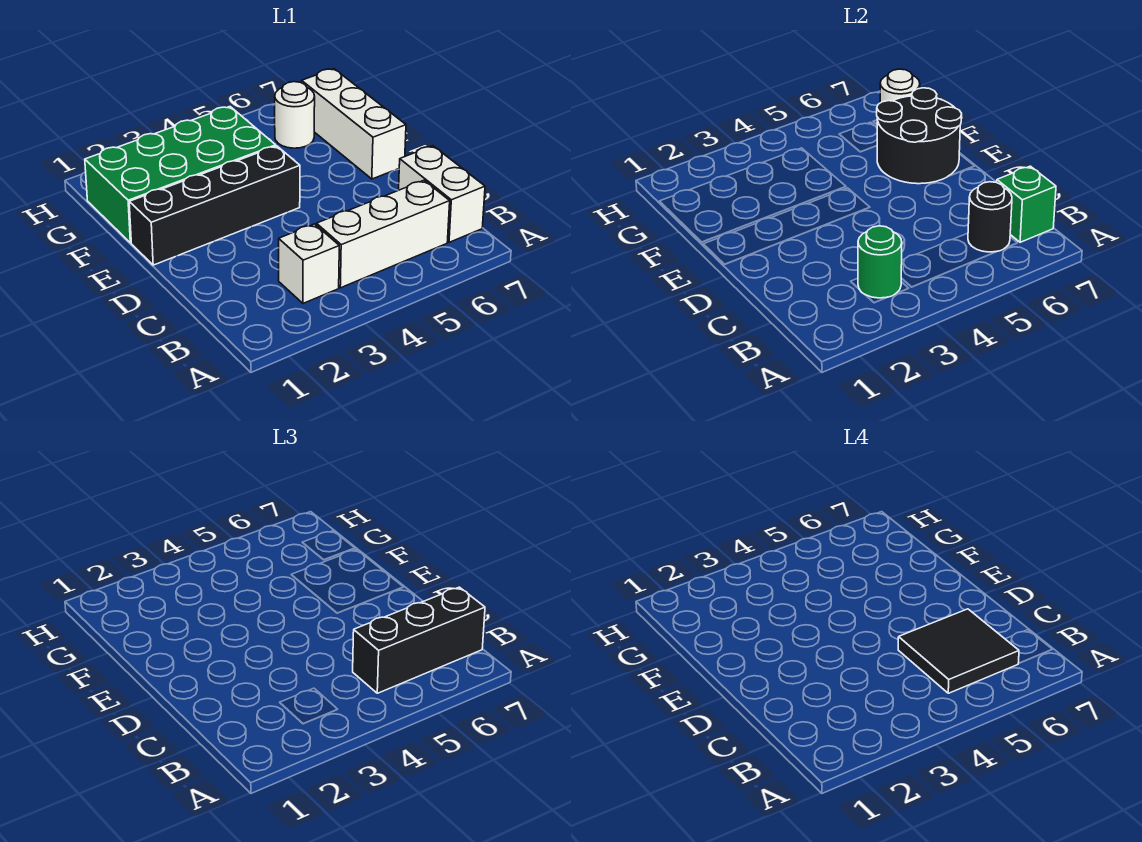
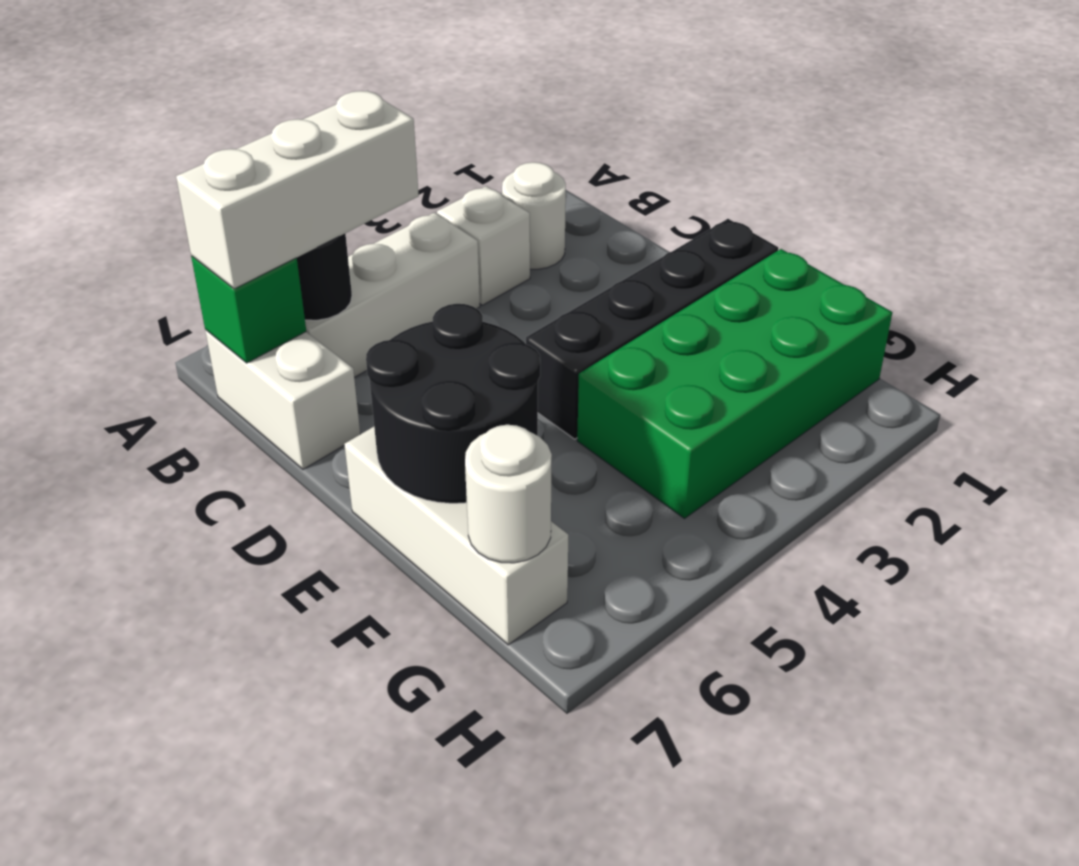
green 1x1 round brick [858,226,902,298] -> none
black 1x3 brick [353,587,485,693] -> white 1x3 brick [176,90,419,289]
black 2x2 tile [898,609,1019,693] -> none
white 1x1 round brick [275,82,315,148] -> white 1x1 round brick moved to [502,162,566,269]

